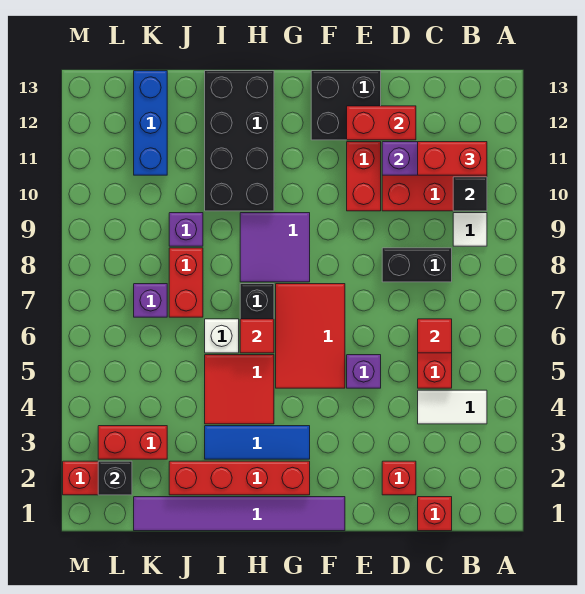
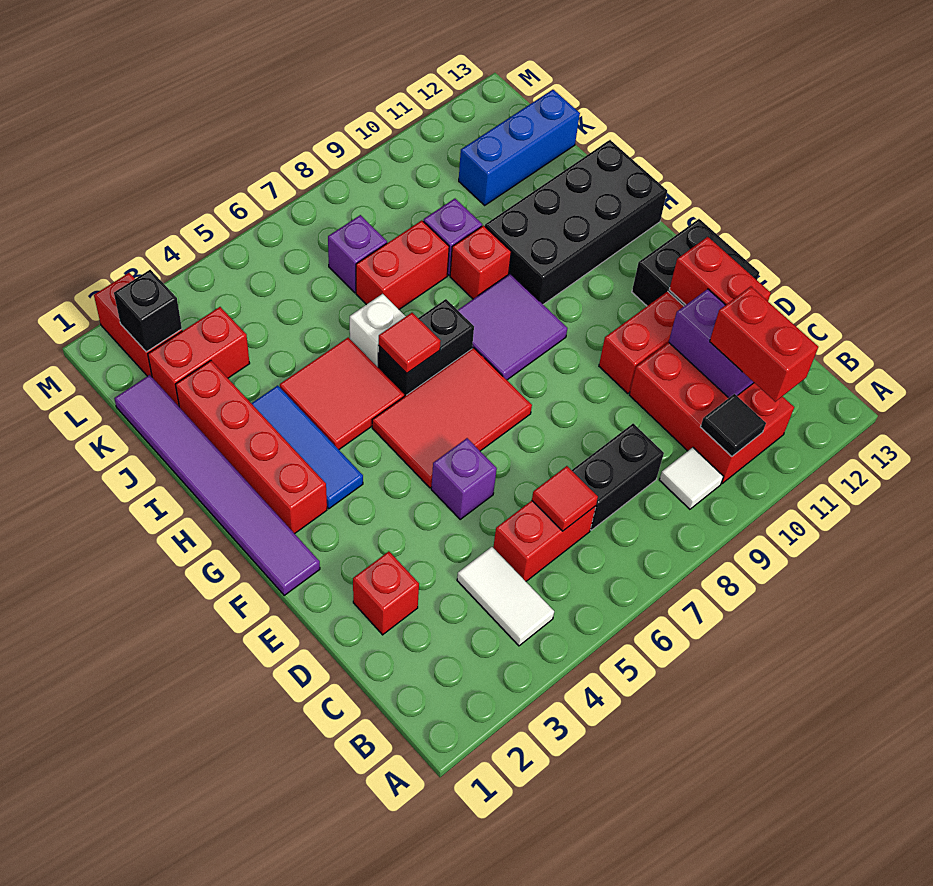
red 1x1 brick [418,497,452,531] -> red 1x1 brick moved to [450,225,511,299]
black 1x2 brick [382,248,452,282] -> black 1x2 brick turned to [572,423,664,530]
red 1x2 brick [98,426,167,459] -> red 1x2 brick turned to [148,307,250,406]

